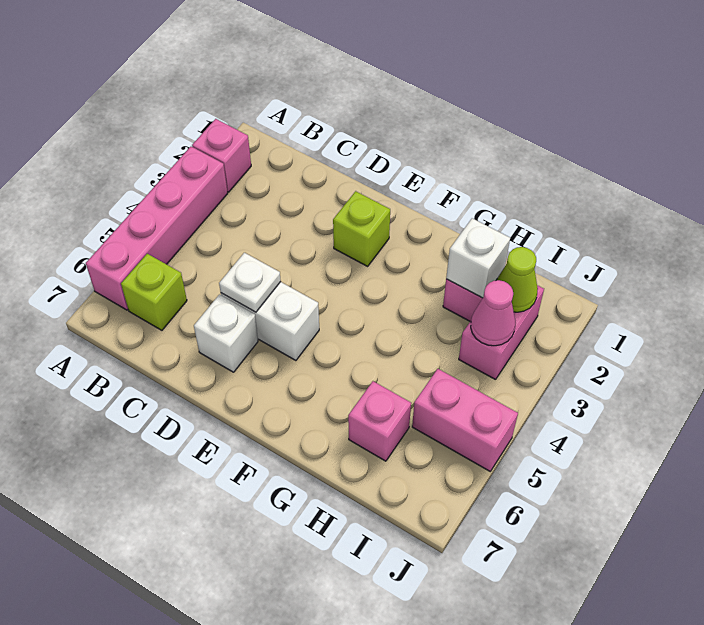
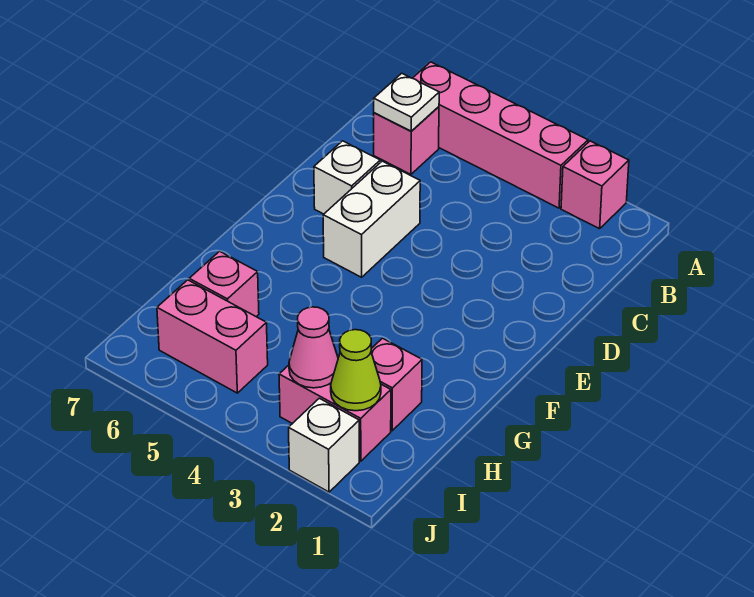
lime 1x1 brick [121,254,187,330] -> pink 1x1 brick [374,107,439,174]
white 1x1 plate [219,253,281,312] -> white 1x1 plate moved to [374,73,439,131]
lime 1x1 brick [333,191,390,266] -> none
white 1x1 brick [446,218,510,298] -> white 1x1 brick moved to [289,398,359,492]
pink 1x2 brick [412,369,518,471] -> pink 1x2 brick turned to [157,280,268,393]

